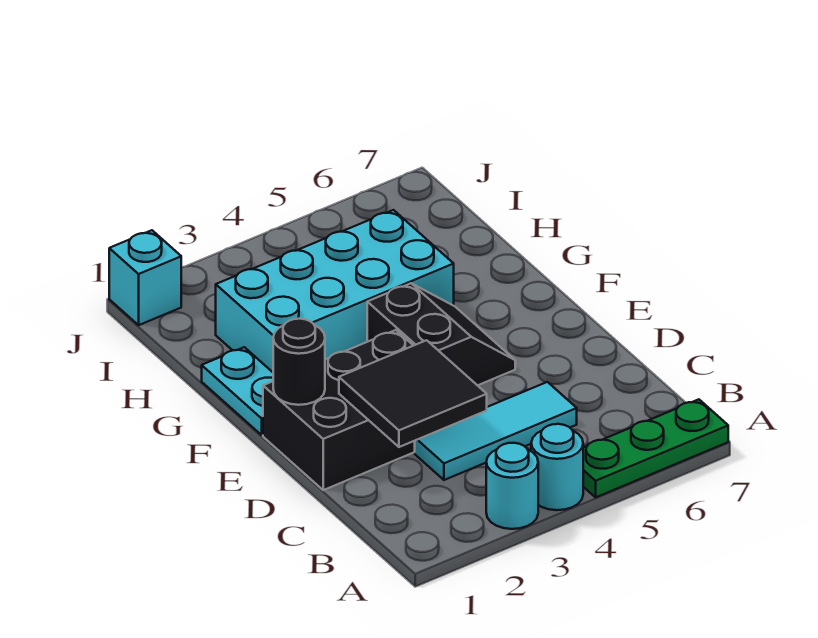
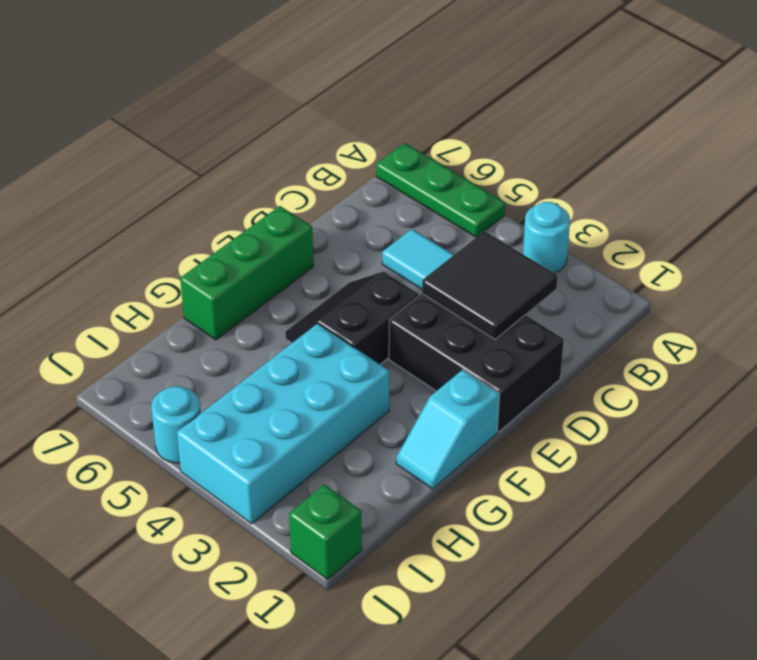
cyan 1x1 round brick [531,424,583,510] -> cyan 1x1 round brick moved to [151,386,201,463]
black 1x1 round brick [273,319,325,405] -> none
none -> green 1x3 brick [180,206,313,340]
cyan 1x2 plate [202,347,273,435] -> cyan 1x2 slope [396,370,499,489]
cyan 2x4 brick [216,210,454,372] -> cyan 2x4 brick turned to [177,323,390,524]
cyan 1x1 brick [109,230,181,325] -> green 1x1 brick [289,484,362,579]

